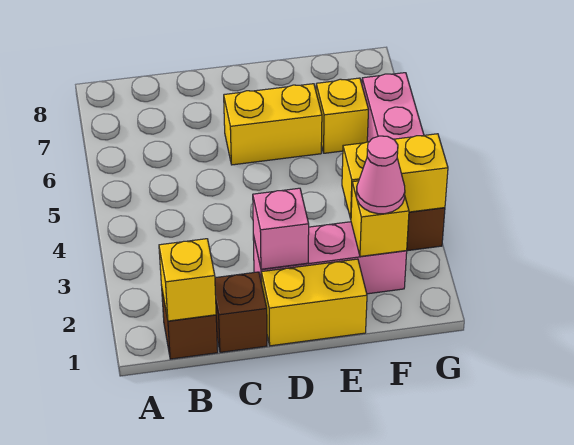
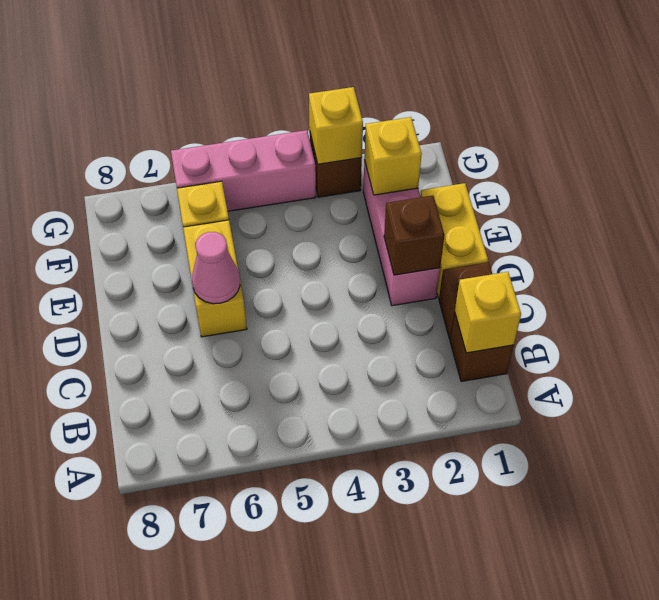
pink 1x1 brick [253,188,309,269] -> brown 1x1 brick [384,196,444,275]
pink 1x1 cone [357,136,405,214] -> pink 1x1 cone moved to [192,232,240,304]
yellow 1x2 brick [342,134,448,219] -> yellow 1x1 brick [309,87,363,164]

